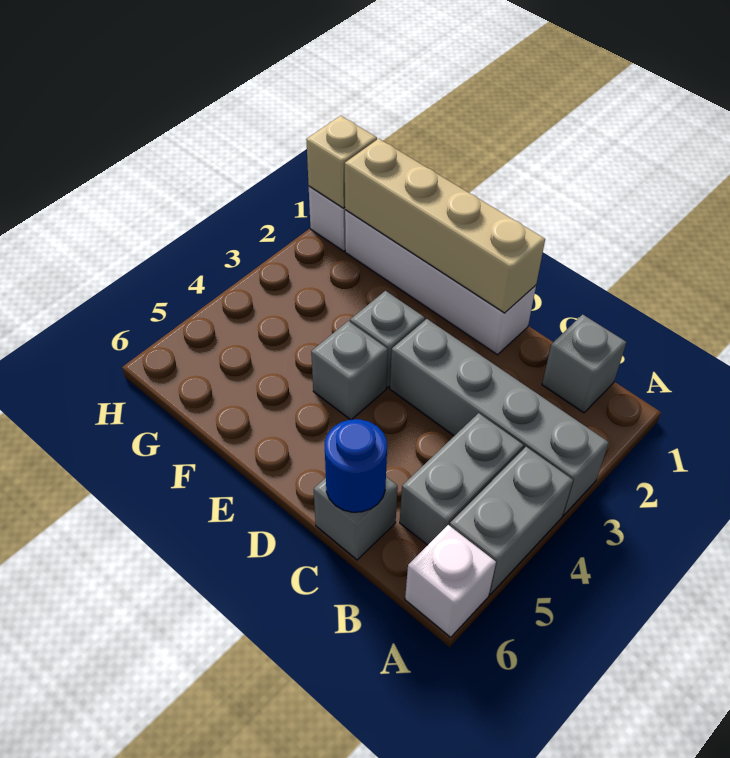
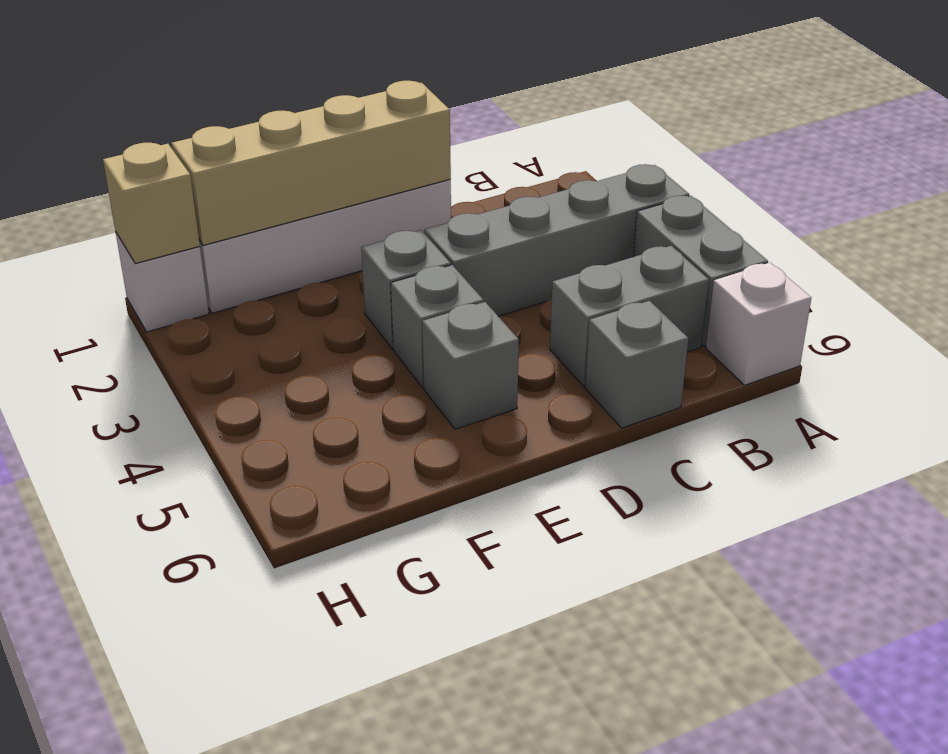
grey 1x1 brick [542,315,627,413] -> grey 1x1 brick moved to [422,302,519,429]
grey 1x2 brick [400,413,524,545] -> grey 1x2 brick turned to [550,246,709,386]
blue 1x1 round brick [325,419,387,512] -> none

